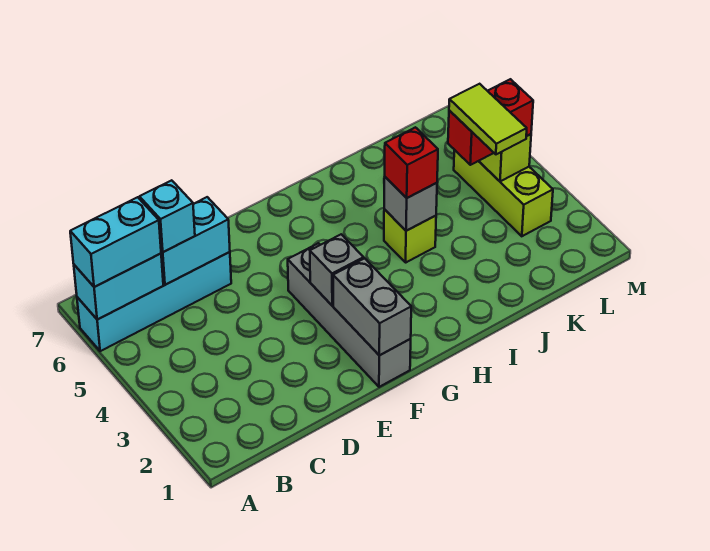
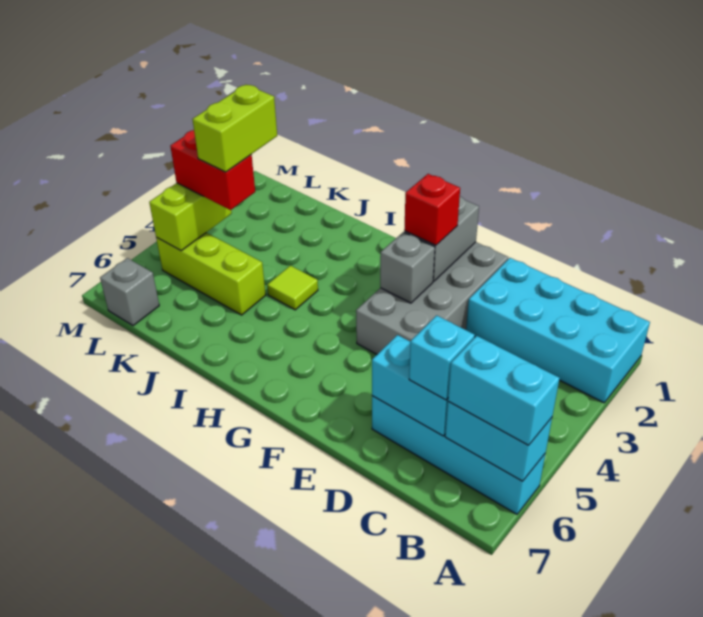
none -> cyan 2x4 brick [466,258,650,403]
grey 1x4 brick [288,243,411,387] -> grey 2x4 brick [356,242,508,354]
lime 1x1 brick [384,209,436,262] -> lime 1x1 tile [267,266,318,310]
grey 1x1 brick [384,177,437,231] -> grey 1x1 brick moved to [100,258,159,326]
red 1x1 brick [385,127,438,198] -> red 1x1 brick moved to [404,174,460,245]
lime 1x2 tile [449,84,527,154] -> lime 1x2 brick [192,85,277,172]
lime 1x3 brick [454,150,553,236] -> lime 1x3 brick turned to [156,233,266,315]

